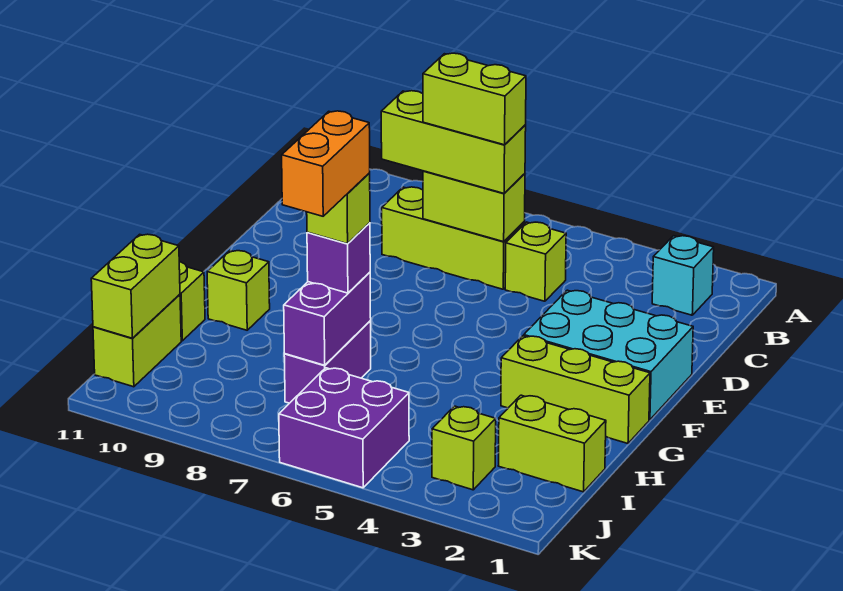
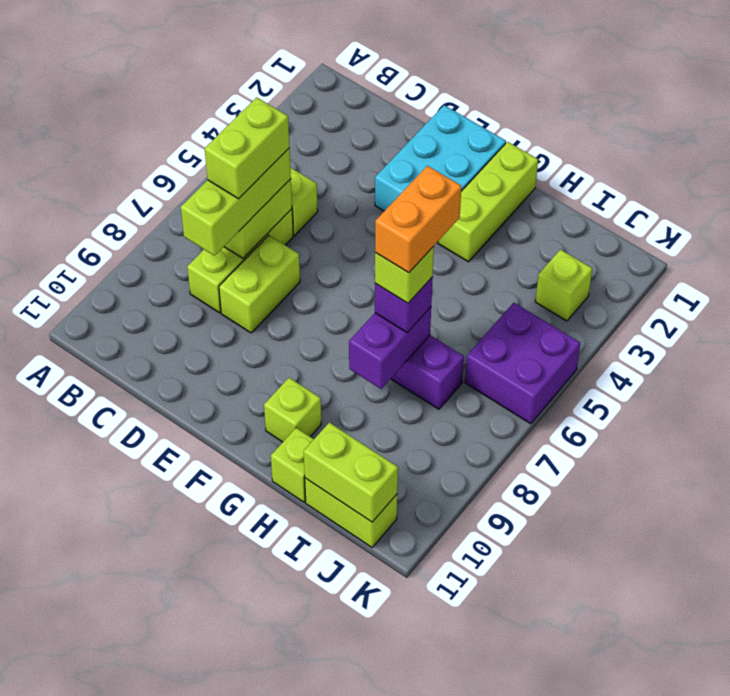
cyan 1x1 brick [652,236,714,315] -> none
purple 1x2 brick [284,272,371,365] -> purple 1x2 brick turned to [349,307,431,389]
orange 1x2 brick [282,111,370,216] -> orange 1x2 brick turned to [375,166,461,273]
lime 1x2 brick [498,395,606,492] -> lime 1x2 brick moved to [219,235,300,333]

